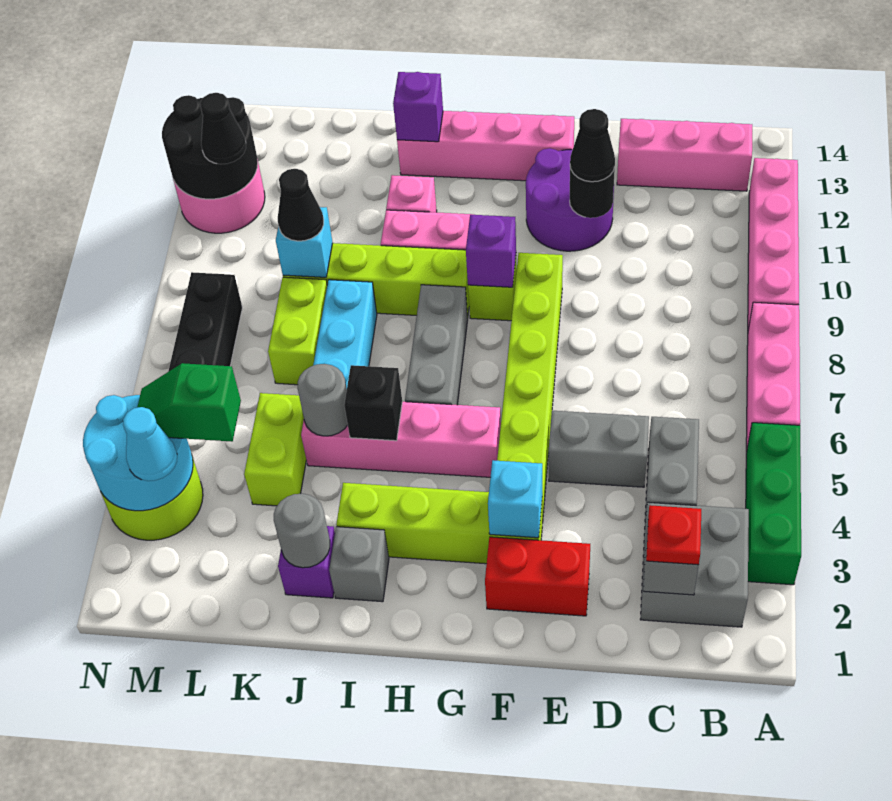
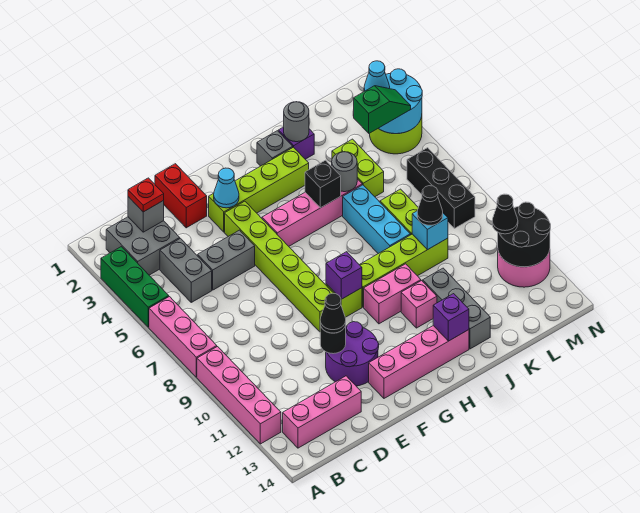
red 1x2 brick [485,537,590,616] -> red 1x2 brick turned to [155,164,207,228]
cyan 1x1 brick [488,460,542,538] -> cyan 1x1 cone [214,168,239,208]
grey 1x3 brick [405,285,468,405] -> grey 1x3 brick moved to [423,268,490,349]

